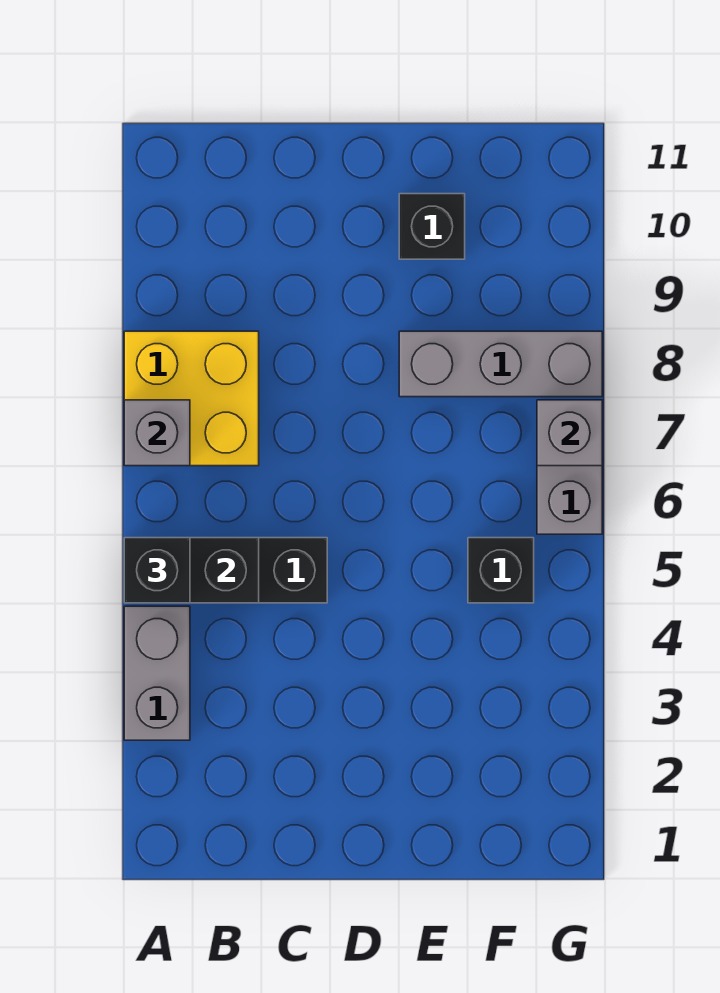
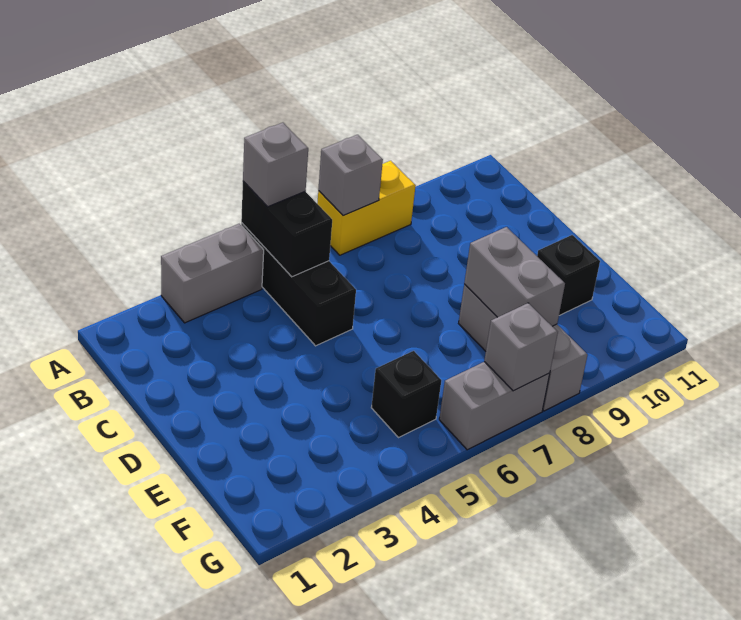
black 1x1 brick [124,538,190,603] -> grey 1x1 brick [243,123,308,207]
yellow 2x2 brick [124,331,259,466] -> yellow 1x2 brick [317,161,416,255]
none -> grey 1x2 brick [464,227,565,326]

